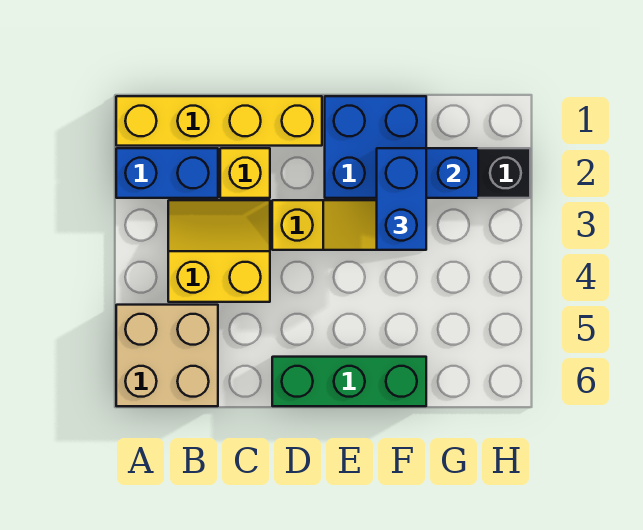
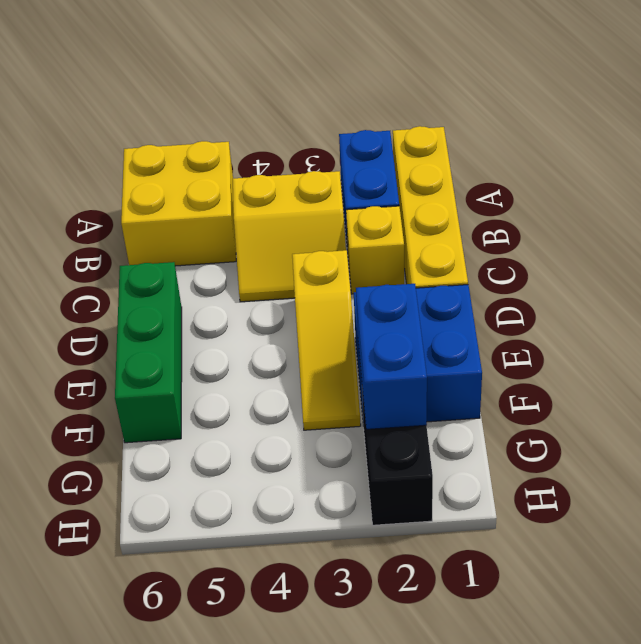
tan 2x2 brick [116,305,218,406] -> yellow 2x2 brick [121,141,236,266]
yellow 2x2 slope [168,200,270,302] -> yellow 2x2 slope turned to [233,171,346,302]
blue 1x2 brick [377,148,426,250] -> none

